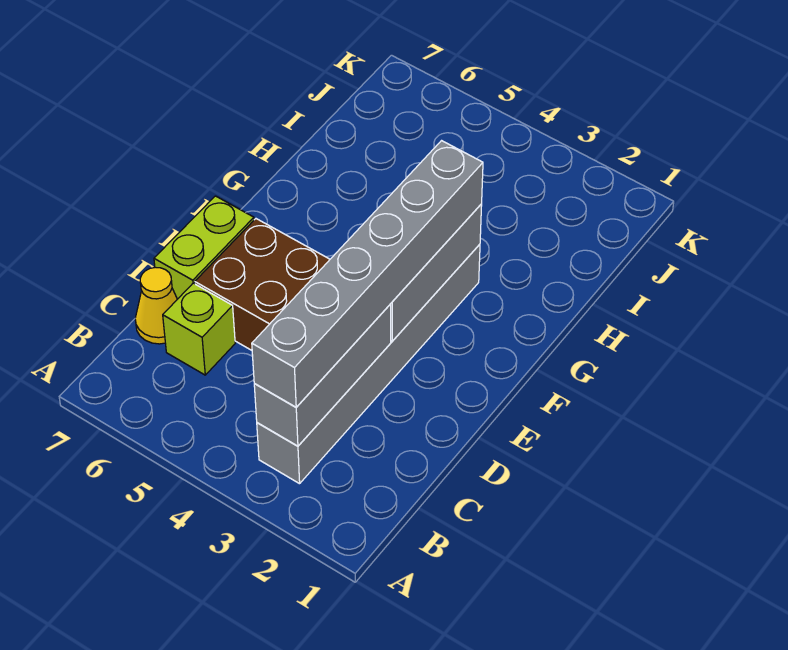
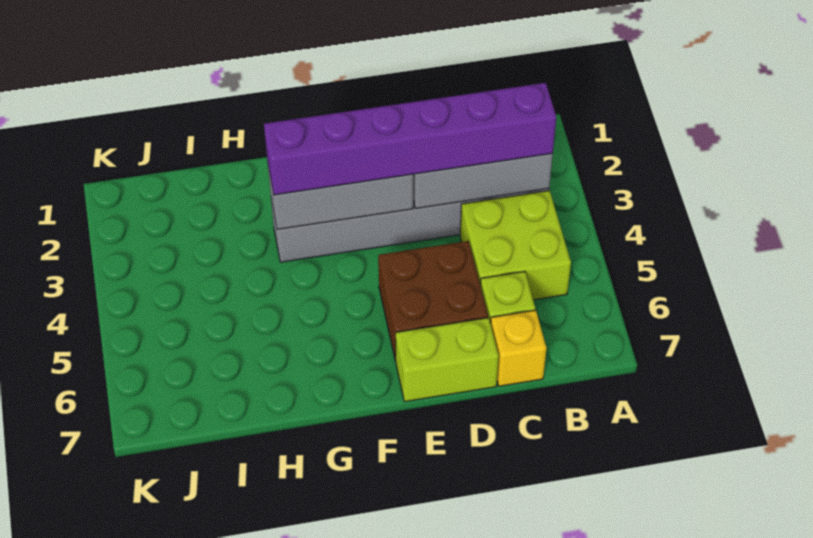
grey 1x6 brick [252,141,483,407] -> purple 1x6 brick [264,83,556,195]
none -> lime 2x2 brick [460,191,571,300]
yellow 1x1 cone [135,267,177,344] -> yellow 1x1 brick [491,310,547,386]

